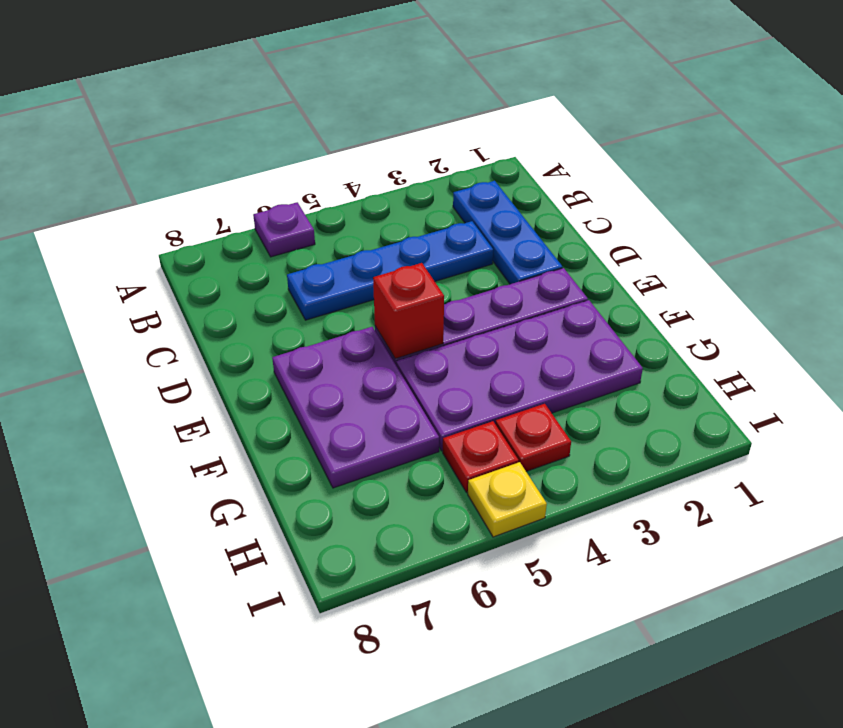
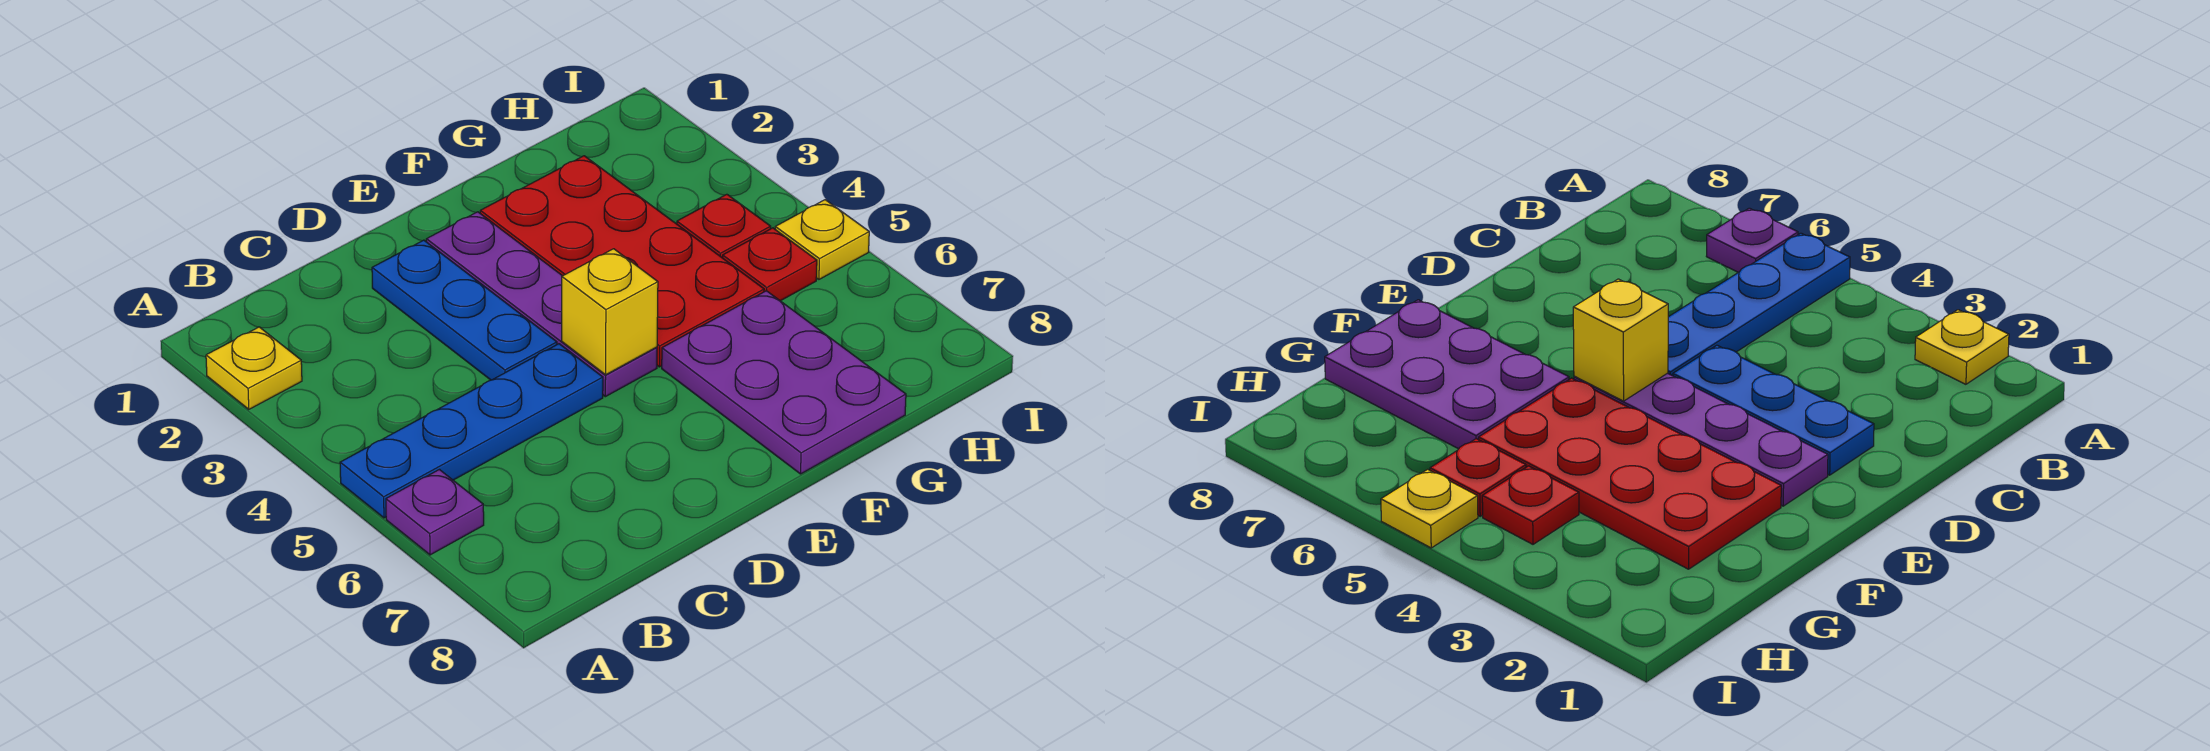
none -> yellow 1x1 plate [206,327,302,409]
blue 1x3 plate [453,181,562,284] -> blue 1x3 plate turned to [372,240,557,380]
blue 1x4 plate [287,221,493,320] -> blue 1x4 plate turned to [340,344,603,518]
red 1x1 brick [373,263,444,359] -> yellow 1x1 brick [562,249,658,375]
purple 2x3 plate [272,327,439,488] -> purple 2x3 plate turned to [662,291,906,474]
purple 2x4 plate [396,300,643,451] -> red 2x4 plate [480,156,764,367]

